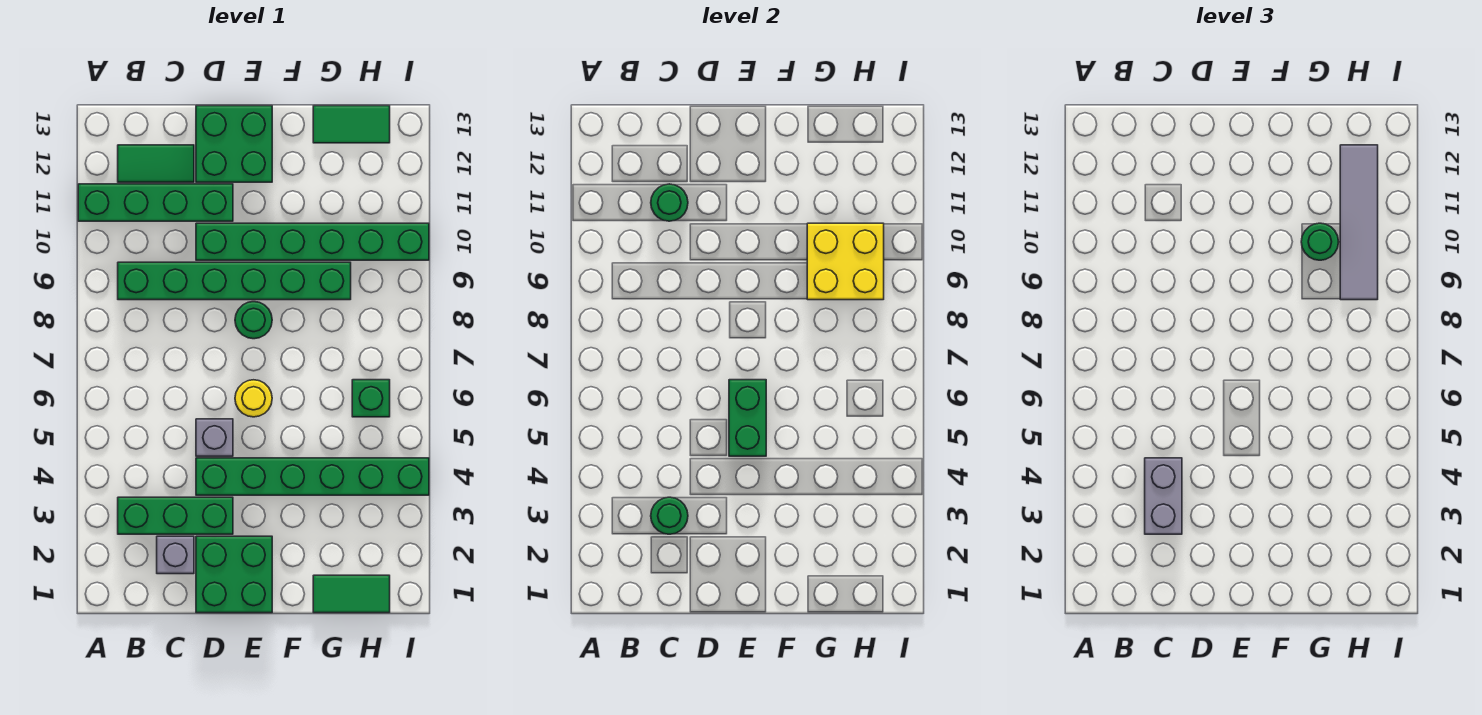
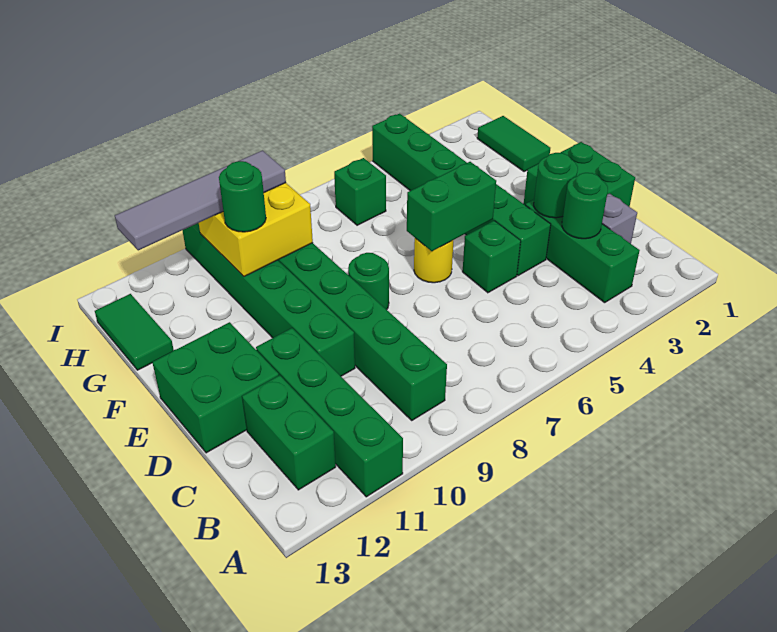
green 1x2 tile [118,145,194,182] -> green 1x2 brick [242,375,336,490]
grey 1x2 brick [1145,458,1182,534] -> none
green 1x1 round brick [651,184,688,221] -> green 1x1 round brick moved to [534,153,578,218]
grey 1x1 brick [196,419,233,456] -> green 1x1 brick [463,221,521,293]

